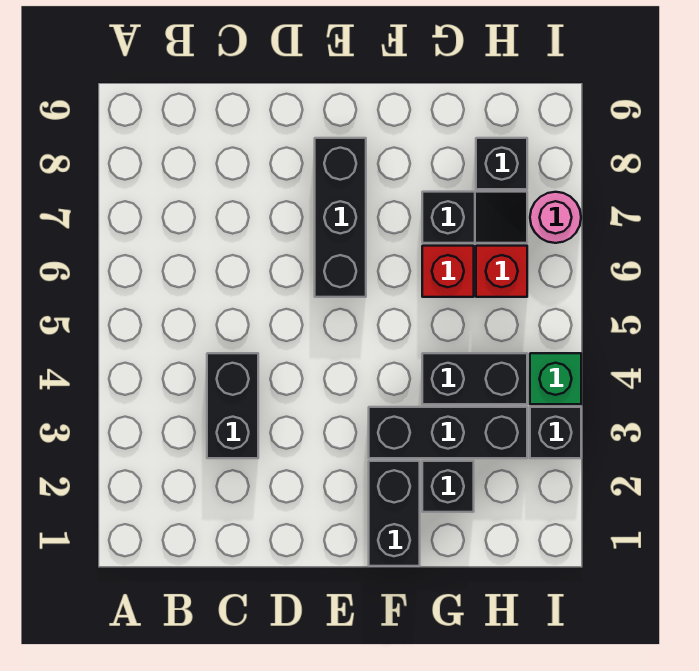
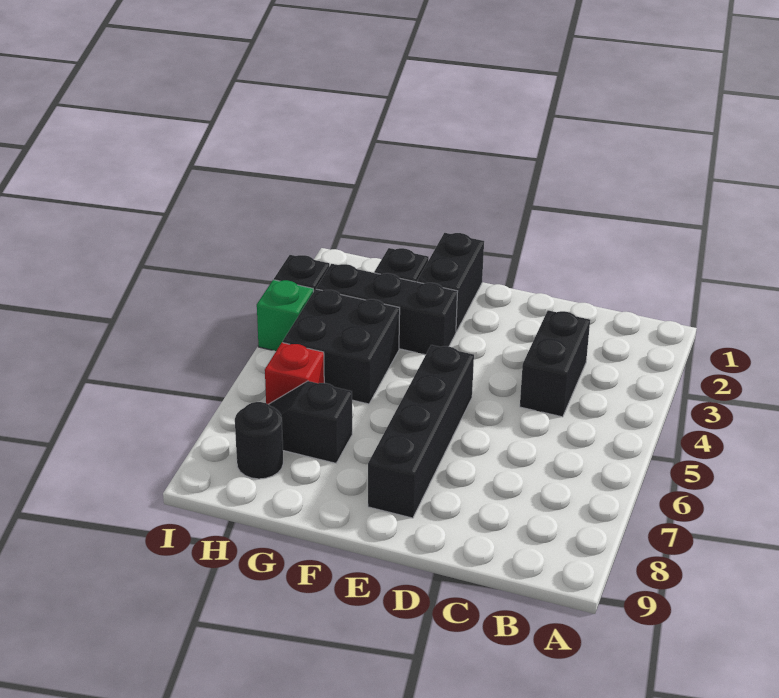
black 1x3 brick [315,138,366,297] -> black 1x4 brick [368,345,474,518]
black 1x2 brick [422,353,527,404] -> black 2x2 brick [283,289,400,404]
red 1x1 brick [422,246,474,297] -> none
black 1x1 brick [476,138,527,189] -> black 1x1 round brick [235,402,283,479]
pink 1x1 round brick [530,192,581,243] -> none

